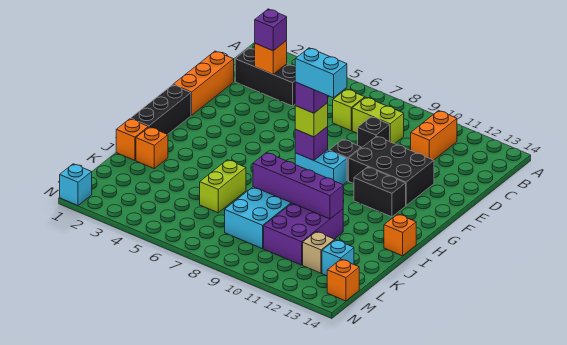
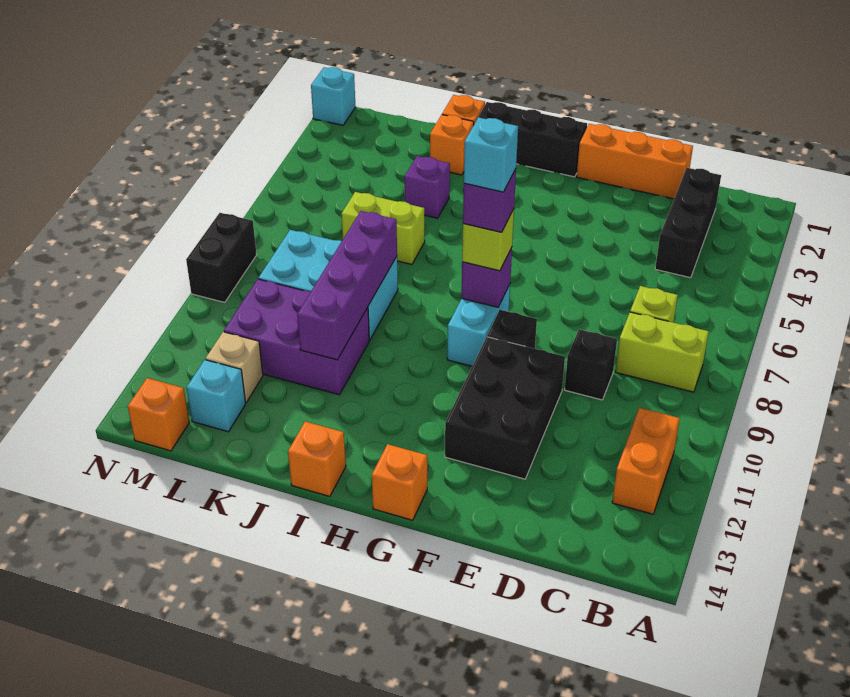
orange 1x2 brick [411,111,457,160] -> orange 1x2 brick turned to [612,408,680,514]
orange 1x1 brick [255,41,287,74] -> orange 1x1 brick moved to [372,444,427,520]
purple 1x1 brick [255,9,287,51] -> purple 1x1 brick moved to [404,156,450,218]
lime 1x2 brick [352,97,404,144] -> lime 1x2 brick turned to [616,312,709,392]
cyan 1x2 brick [295,48,347,98] -> cyan 1x1 brick [464,117,518,192]
black 1x2 brick [354,167,406,217] -> black 1x2 brick moved to [186,213,257,302]

